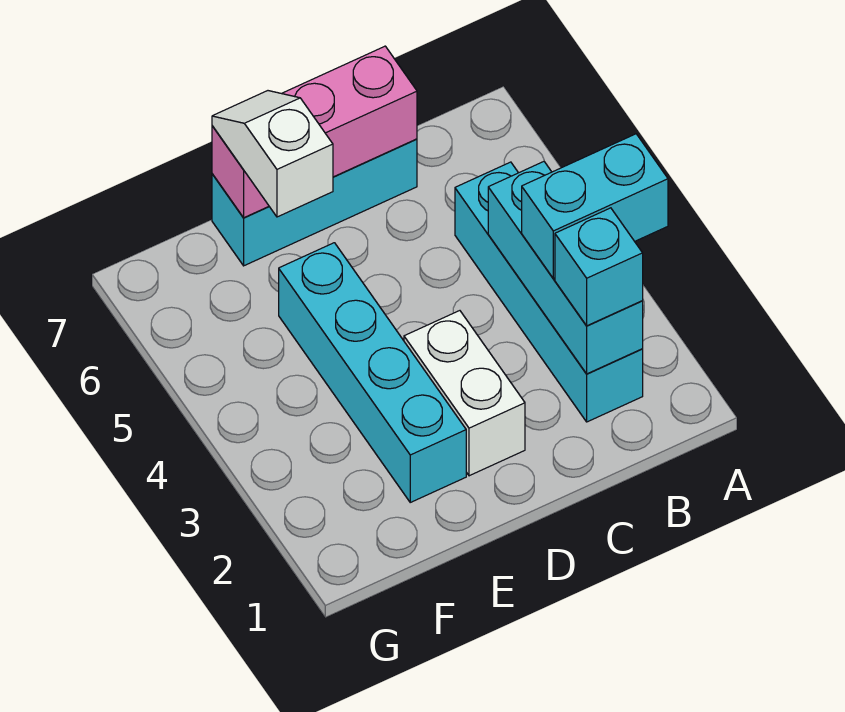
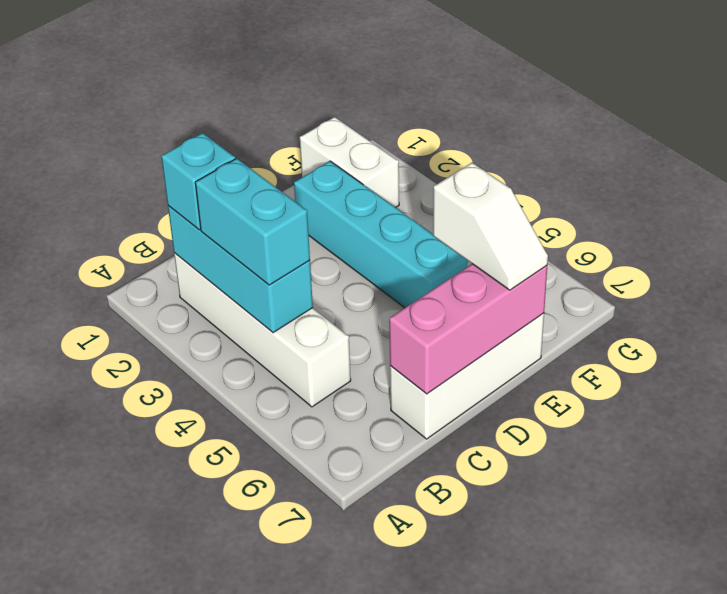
cyan 1x2 brick [522,134,668,278] -> cyan 1x2 brick turned to [195,158,310,285]
cyan 1x4 brick [455,162,643,422] -> white 1x4 brick [174,253,351,407]
cyan 1x3 brick [212,139,417,266] -> white 1x3 brick [390,313,544,439]
white 1x2 brick [404,311,525,476] -> white 1x2 brick moved to [300,117,399,207]

